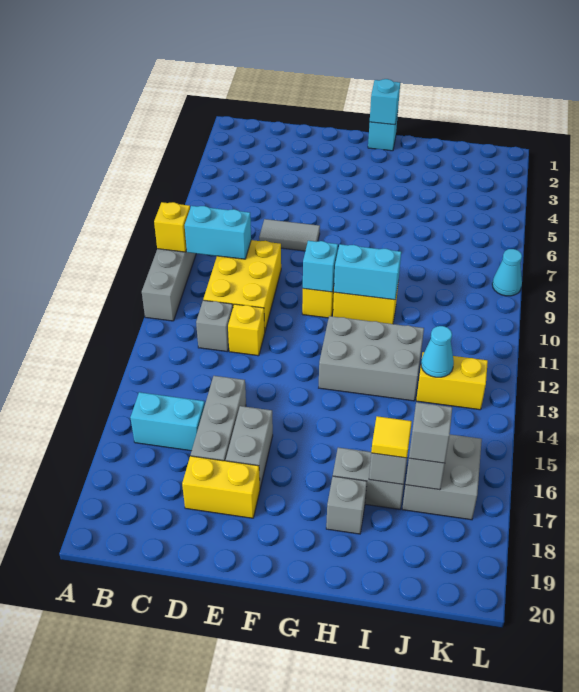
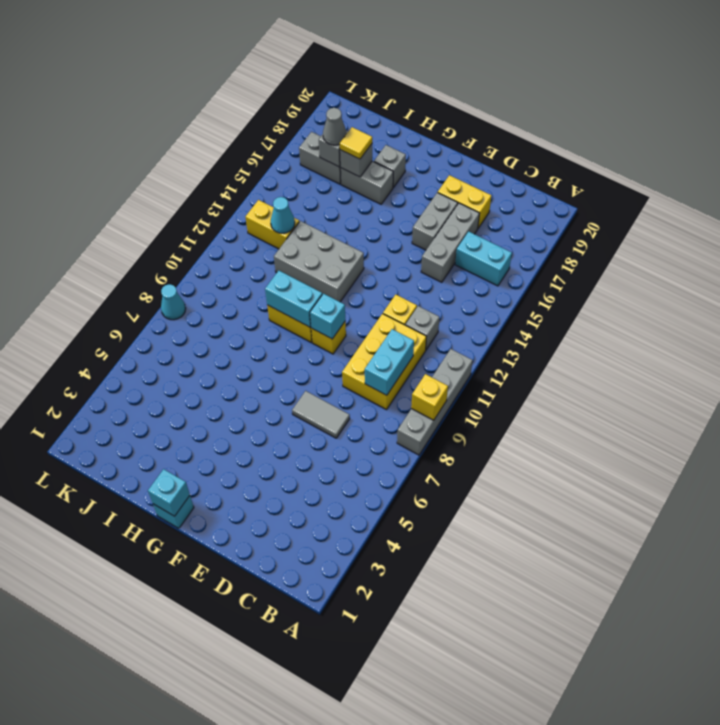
cyan 1x2 brick [185,206,251,259] -> cyan 1x2 brick turned to [365,329,414,395]
grey 2x2 brick [402,434,482,520] -> grey 1x2 brick [299,132,341,184]
grey 1x1 brick [409,402,452,463] -> grey 1x1 cone [323,108,347,145]

